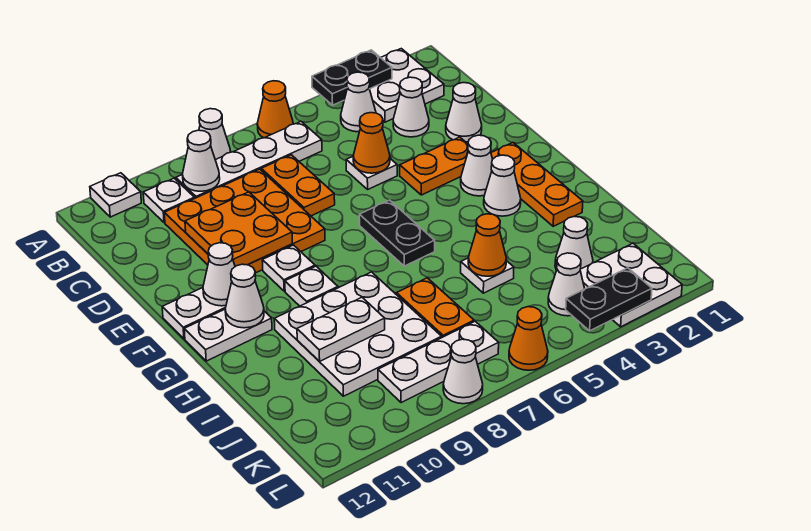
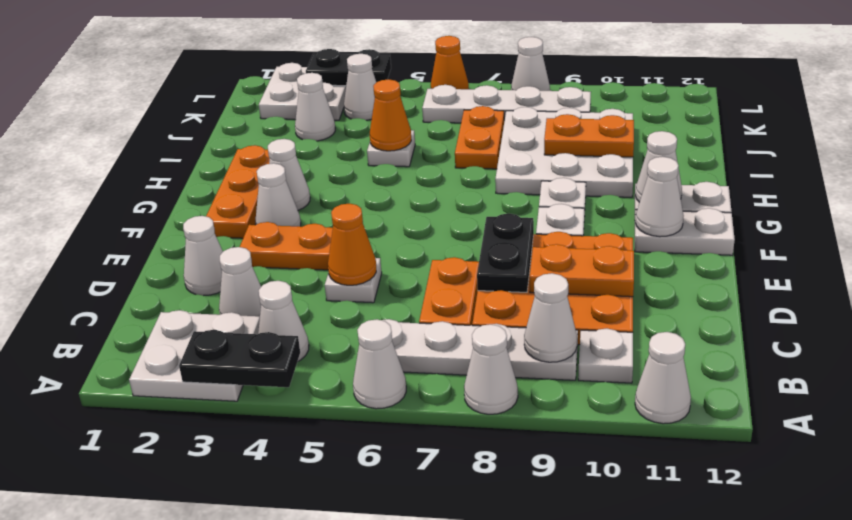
orange 1x1 cone [257,81,293,138] -> white 1x1 cone [353,319,406,409]
white 1x1 plate [90,173,141,217] -> white 1x1 cone [635,332,691,424]
orange 2x2 plate [185,192,292,266] -> orange 1x2 plate [530,244,634,297]
black 1x2 plate [359,200,435,266] -> black 1x2 plate moved to [477,214,534,292]
white 1x2 plate [297,297,385,362] -> orange 1x2 plate [544,114,634,157]
white 1x3 plate [378,321,499,403] -> white 1x4 plate [422,85,591,123]

